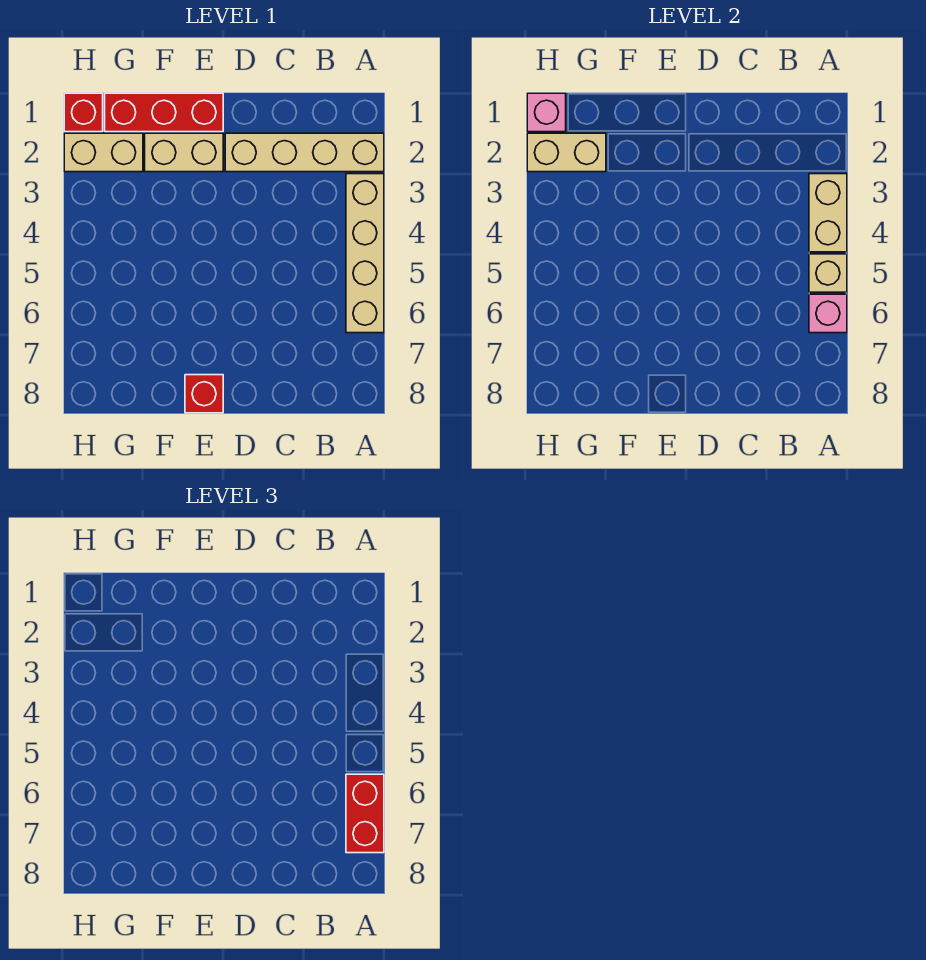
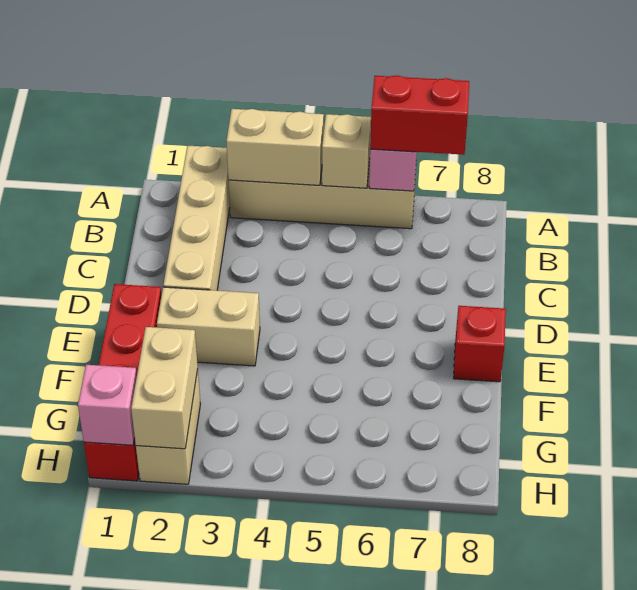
tan 1x2 brick [145,133,223,172] -> tan 1x2 brick turned to [157,287,260,366]

